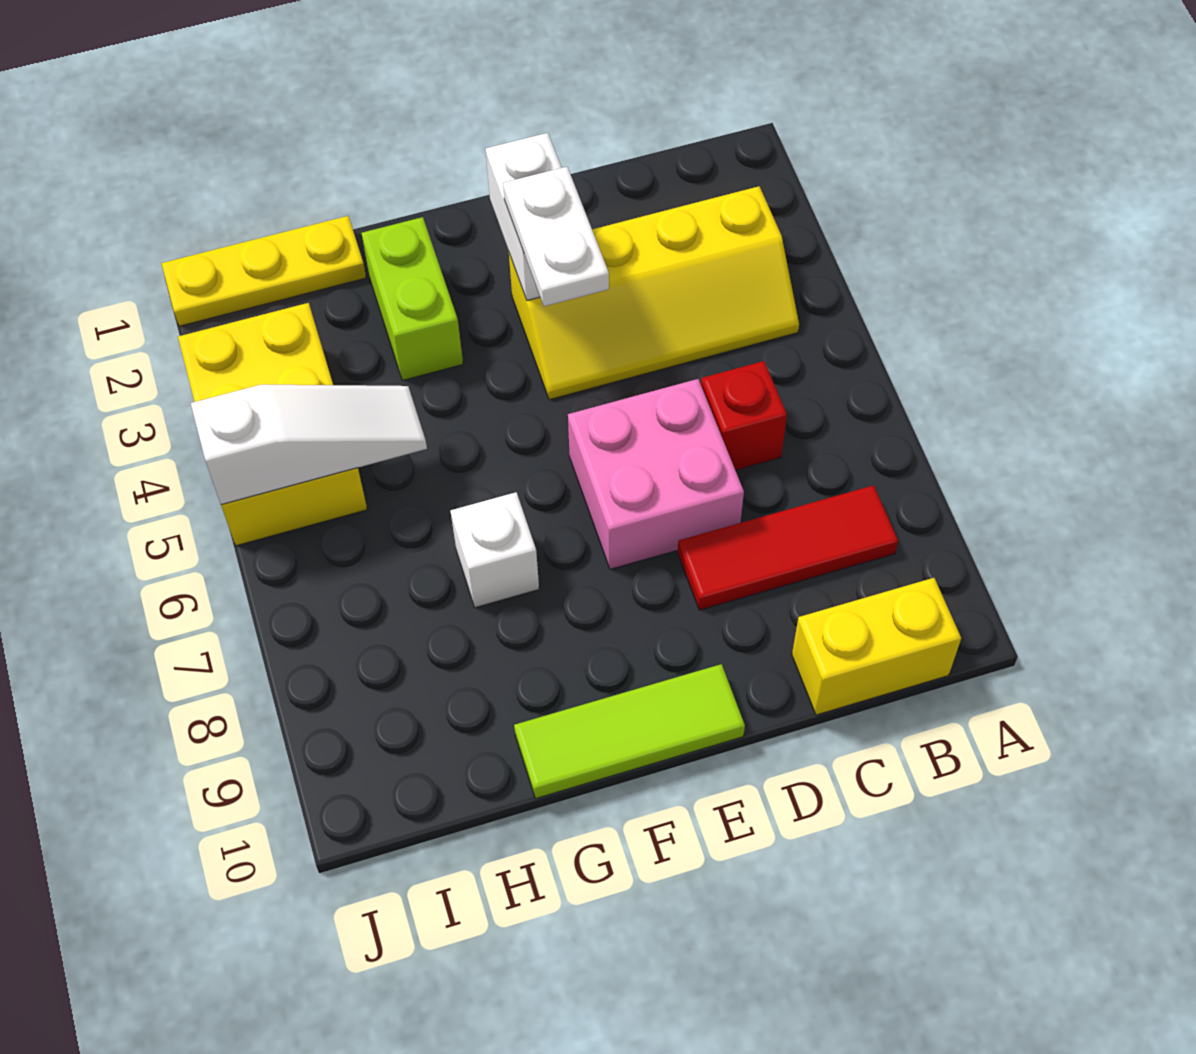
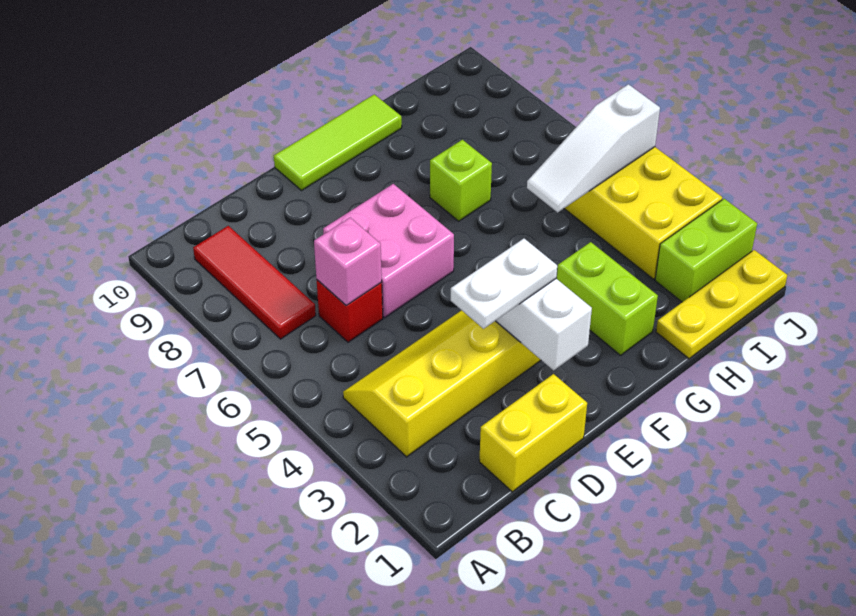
red 1x3 tile [678,485,898,610] -> red 1x3 tile turned to [193,226,316,339]
yellow 1x2 brick [792,578,961,715] -> yellow 1x2 brick moved to [479,374,587,492]
none -> pink 1x1 brick [314,218,382,305]
white 1x2 plate [503,167,609,306] -> white 1x2 plate turned to [451,239,557,329]
white 1x1 brick [451,492,539,608] -> lime 1x1 brick [430,140,492,221]
none -> lime 1x2 brick [655,199,757,302]

